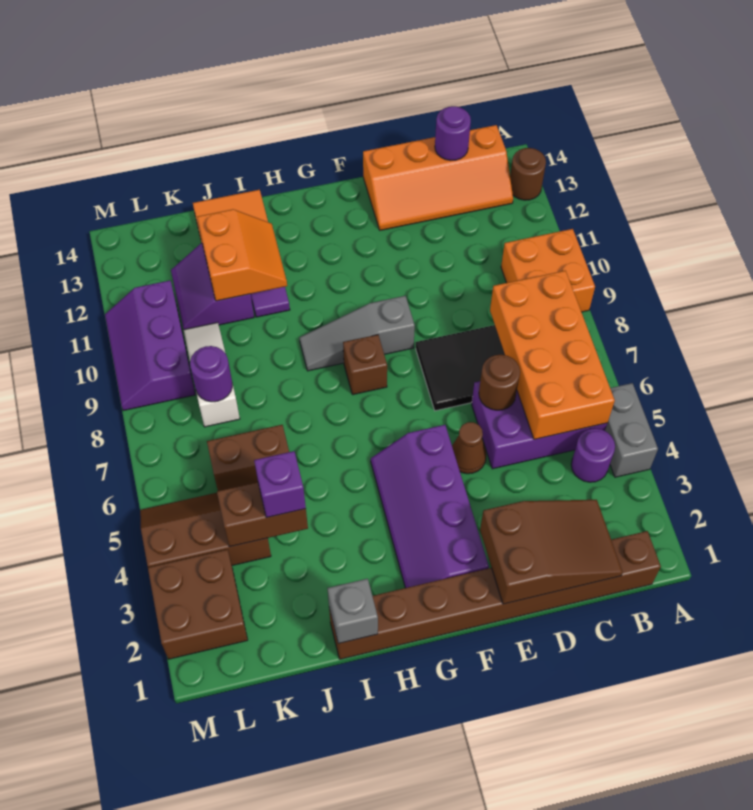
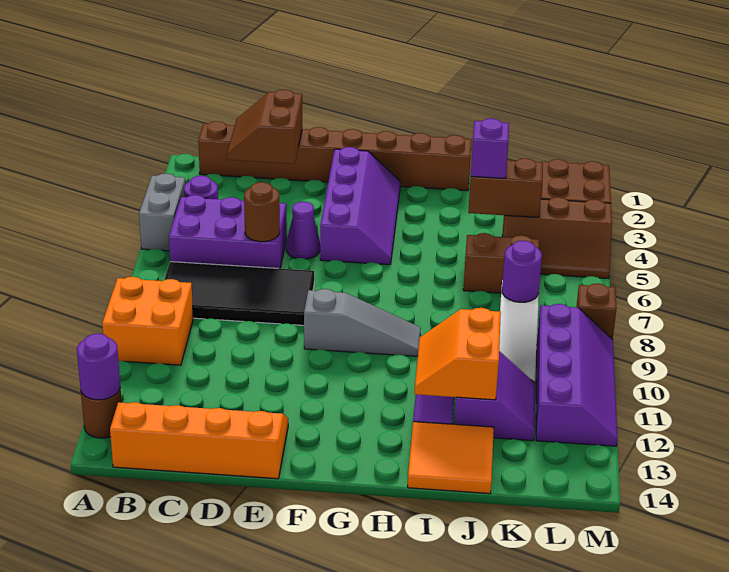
orange 2x4 brick [490,271,615,439] -> none
brown 2x3 slope [480,500,623,604] -> brown 2x2 slope [227,90,302,164]
purple 1x1 round brick [435,106,471,160] -> purple 1x1 round brick moved to [77,334,120,400]
brown 1x1 cone [452,422,486,474] -> purple 1x1 cone [286,202,320,259]
brown 1x1 brick [343,335,387,395] -> brown 1x1 brick moved to [576,283,616,340]
grey 1x1 brick [327,579,378,643] -> none
purple 2x3 slope [105,280,196,411] -> purple 2x4 slope [536,304,617,446]

